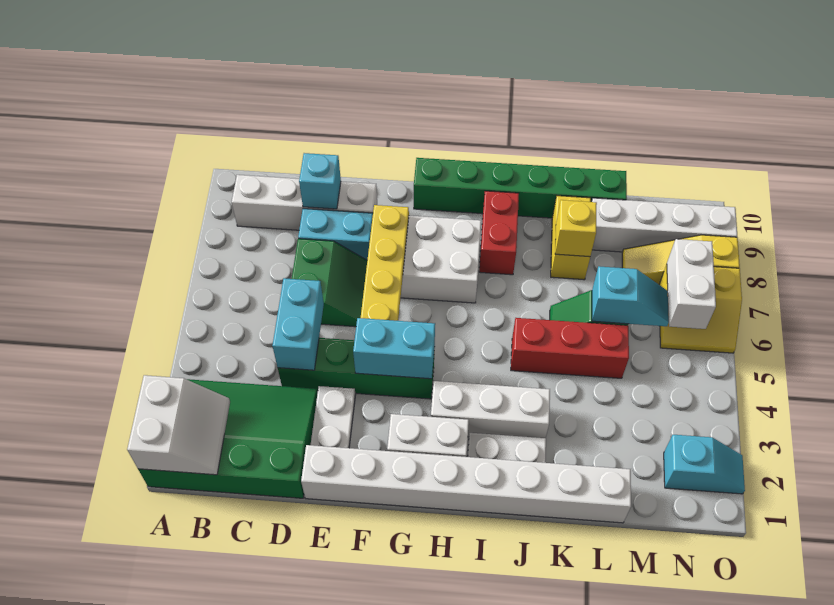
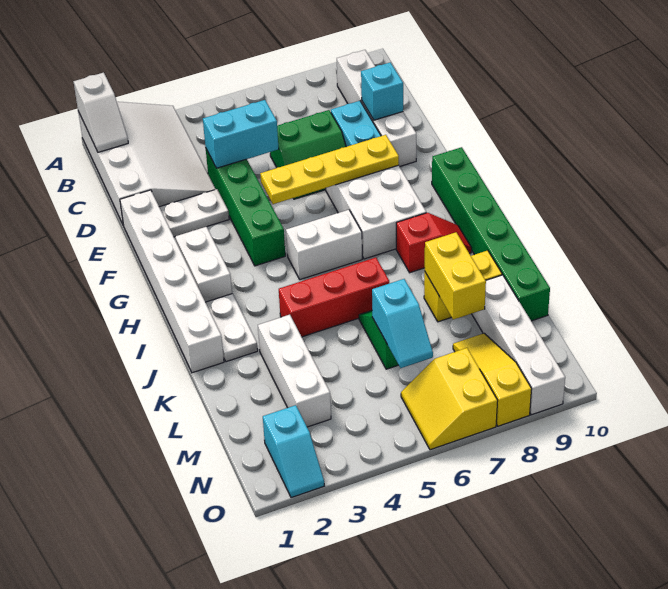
green 3x4 slope [138,379,318,498] -> white 3x4 slope [78,102,216,226]
white 2x2 slope [127,375,230,475] -> white 1x2 slope [73,72,128,152]
white 1x8 brick [301,445,631,523] -> white 1x6 brick [120,190,224,373]
cyan 1x2 brick [353,318,435,379] -> none
white 1x3 brick [431,381,550,438] -> white 1x3 brick moved to [258,315,331,427]
red 1x2 brick [479,191,519,275] -> red 1x2 slope [396,213,472,273]
red 1x3 brick [511,318,629,378] -> red 1x3 brick turned to [279,258,389,337]
yellow 1x1 brick [555,200,597,257] -> yellow 1x2 brick [425,232,486,320]
white 1x2 brick [667,239,716,329] -> white 1x2 brick moved to [286,210,362,280]

